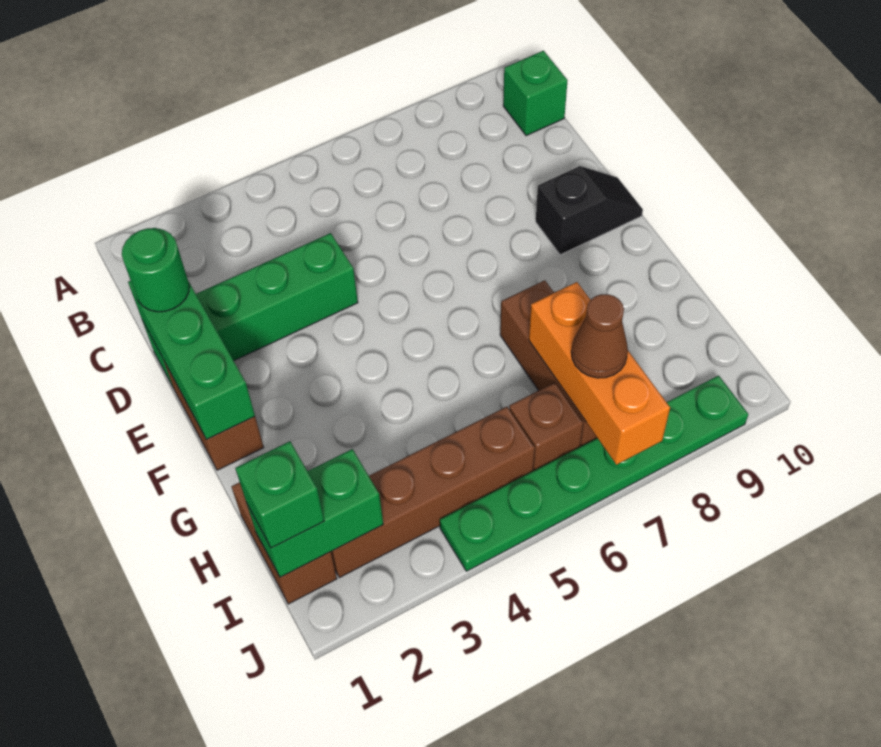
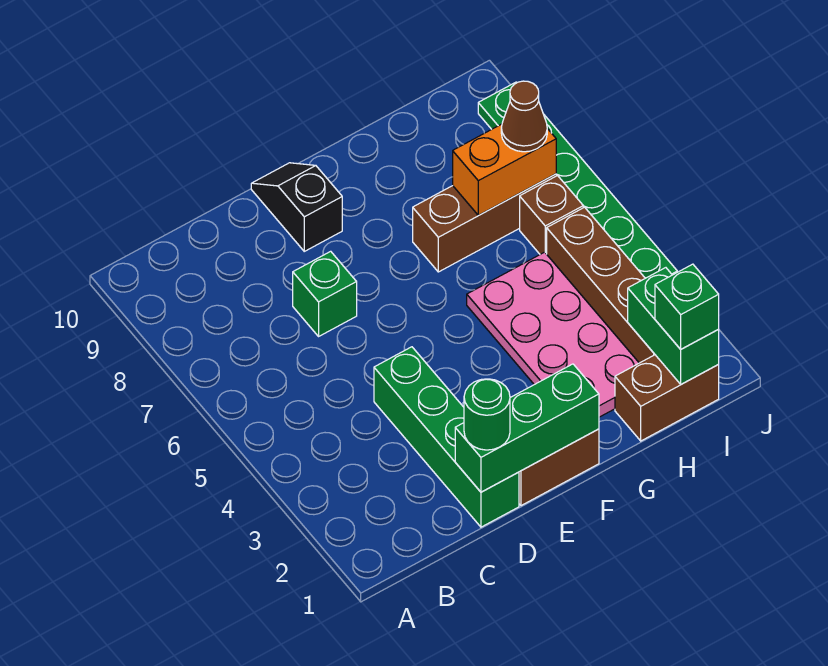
green 1x1 brick [503,51,568,136] -> green 1x1 brick moved to [293,251,357,336]
none -> pink 2x4 plate [467,252,639,417]
orange 1x3 brick [529,282,670,465] -> orange 1x2 brick [453,124,556,215]

